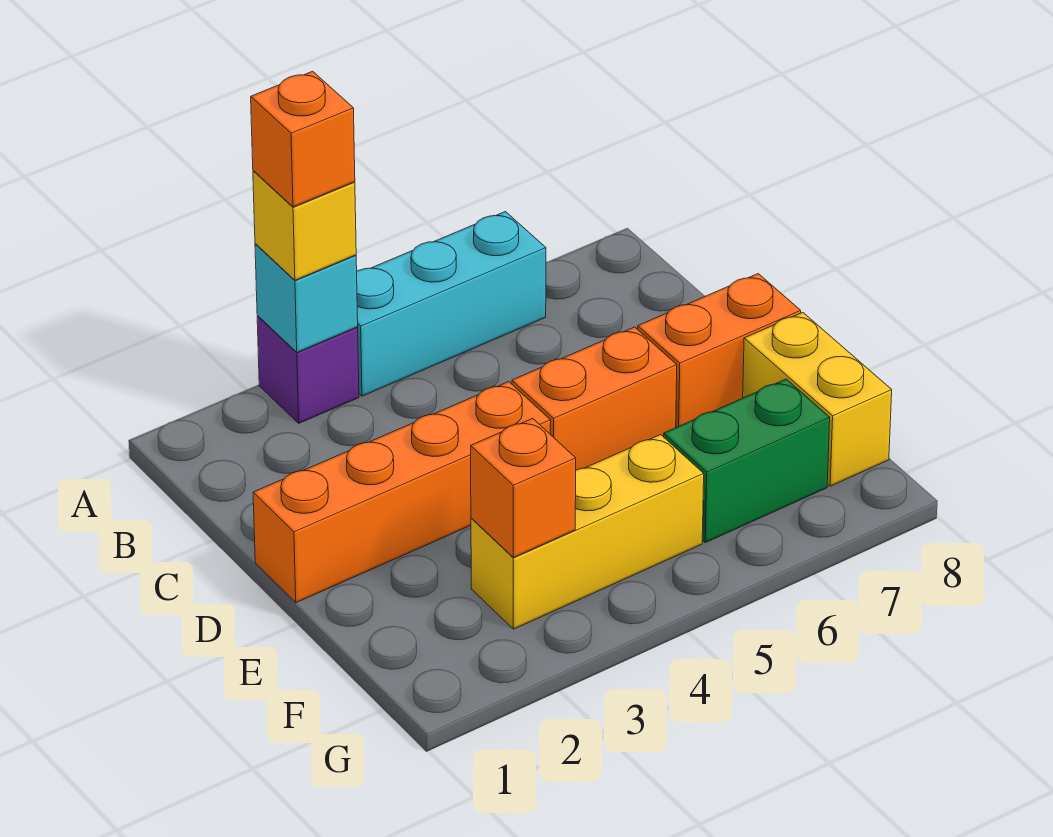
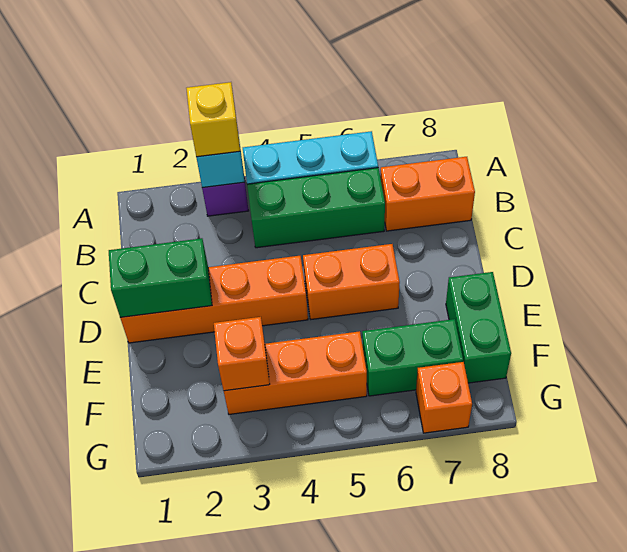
orange 1x1 brick [251,71,355,207] -> orange 1x1 brick moved to [416,362,472,433]
none -> green 1x3 brick [247,168,385,248]
none -> green 1x2 brick [109,238,212,317]
orange 1x2 brick [638,274,801,427] -> orange 1x2 brick moved to [380,157,475,231]
yellow 1x2 brick [743,312,892,486] -> green 1x2 brick [446,272,511,383]
yellow 1x3 brick [471,435,704,629] -> orange 1x3 brick [224,331,367,414]

